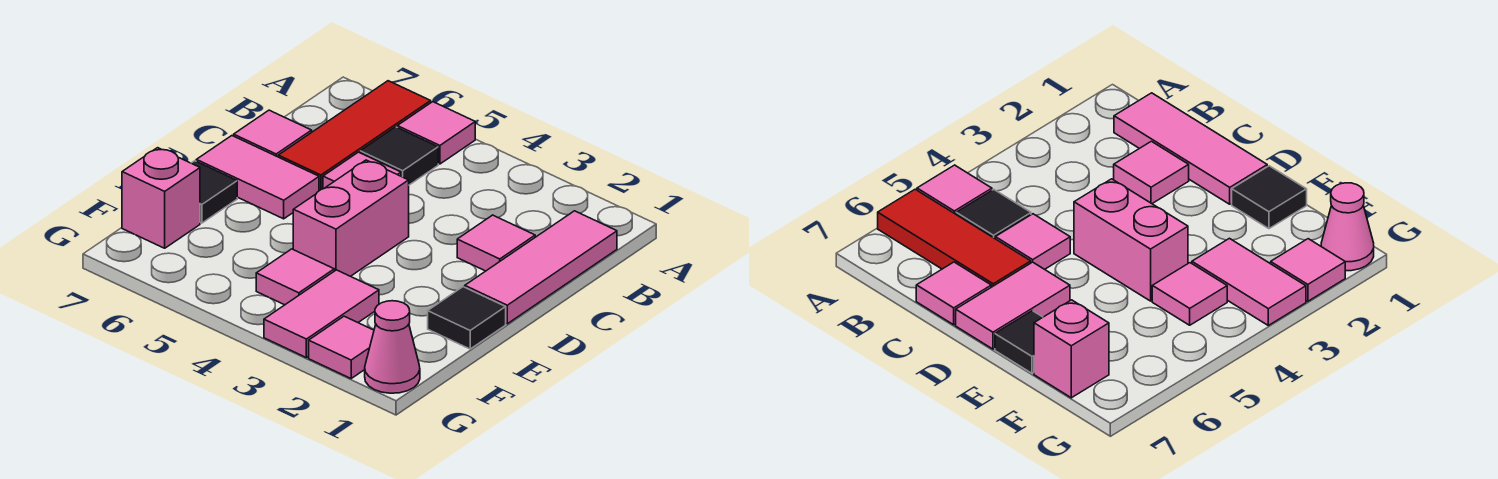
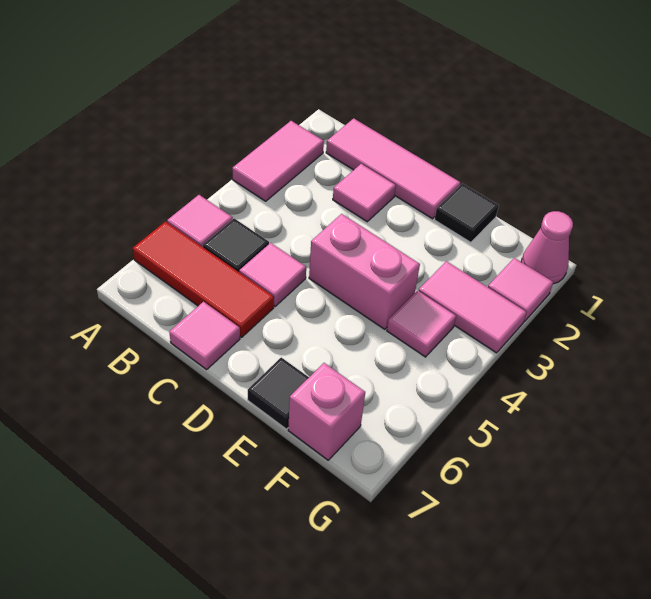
pink 1x2 tile [196,136,319,219] -> pink 1x2 tile moved to [232,121,324,201]

